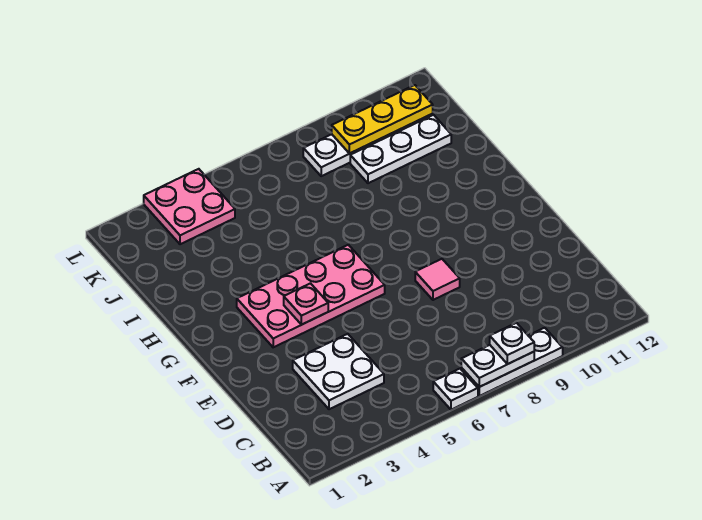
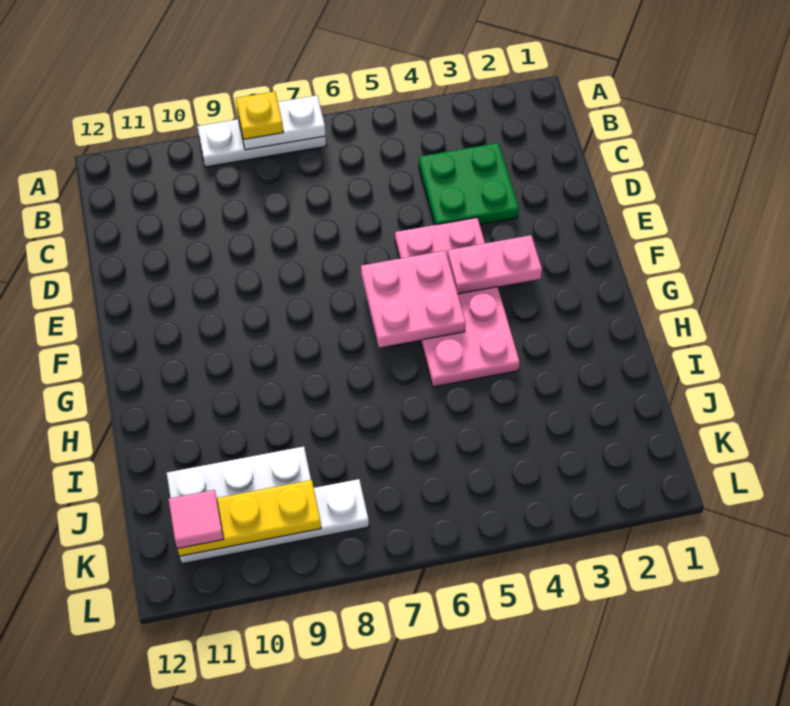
white 1x1 plate [433,369,478,410] -> none
white 1x1 plate [490,323,534,364] -> yellow 1x1 plate [236,91,283,139]
white 2x2 plate [293,334,384,409] -> green 2x2 plate [419,143,519,225]
pink 1x1 tile [415,259,460,300] -> pink 1x1 tile moved to [169,490,224,548]
pink 2x4 plate [237,245,385,347] -> pink 2x4 plate turned to [395,218,520,387]
pink 1x1 plate [284,283,328,325] -> pink 1x2 plate [447,235,542,294]
pink 2x2 plate [144,169,235,244] -> pink 2x2 plate moved to [361,251,465,348]

